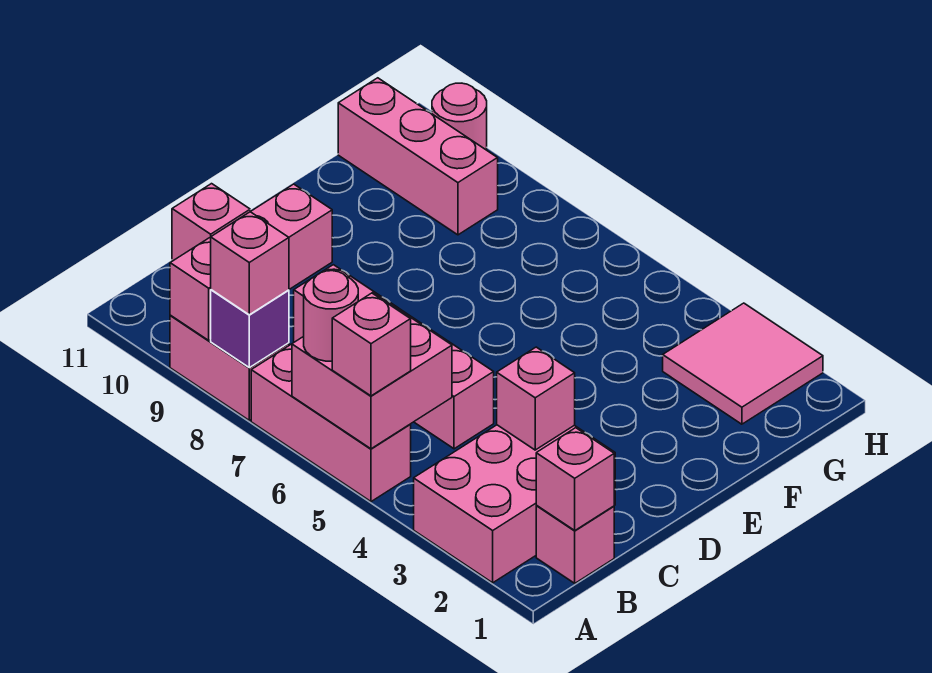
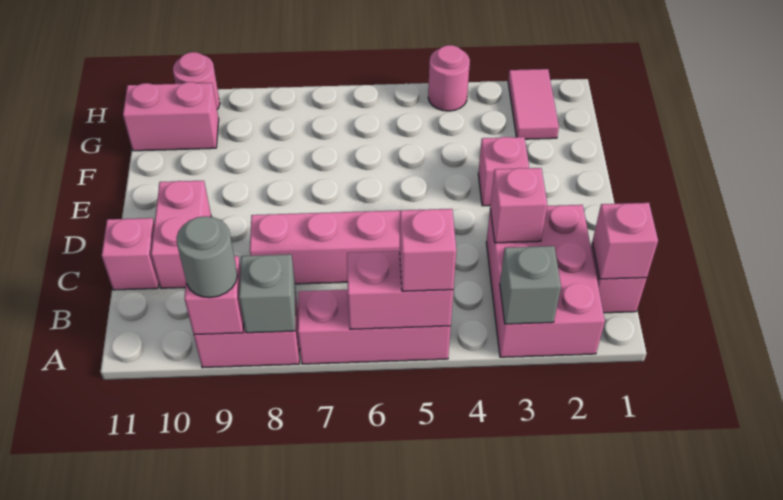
none -> grey 1x1 brick [500,246,561,324]
pink 2x2 brick [292,293,452,449] -> pink 1x2 brick [347,251,453,329]
pink 1x1 round brick [304,271,358,361] -> pink 1x1 round brick moved to [428,45,470,111]
purple 1x1 brick [211,290,289,368] -> grey 1x1 brick [239,254,296,333]
pink 1x1 brick [211,212,289,315] -> pink 1x1 brick moved to [478,137,529,206]
none -> grey 1x1 round brick [176,217,237,298]
pink 2x2 tile [663,303,823,424] -> pink 1x2 tile [508,69,559,139]
pink 1x3 brick [338,78,498,235] -> pink 1x2 brick [123,82,219,151]

